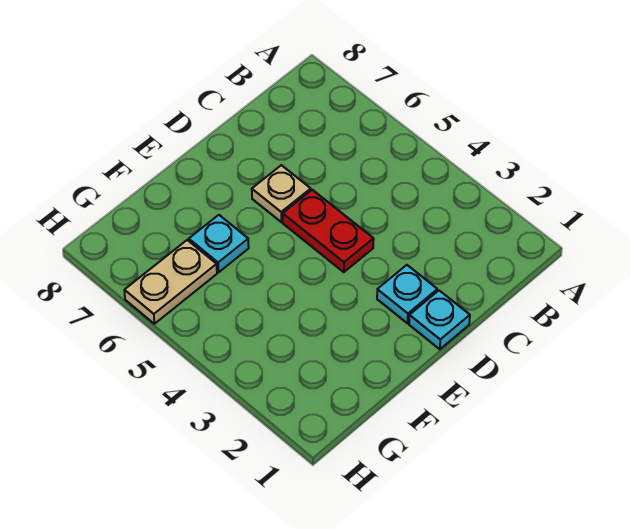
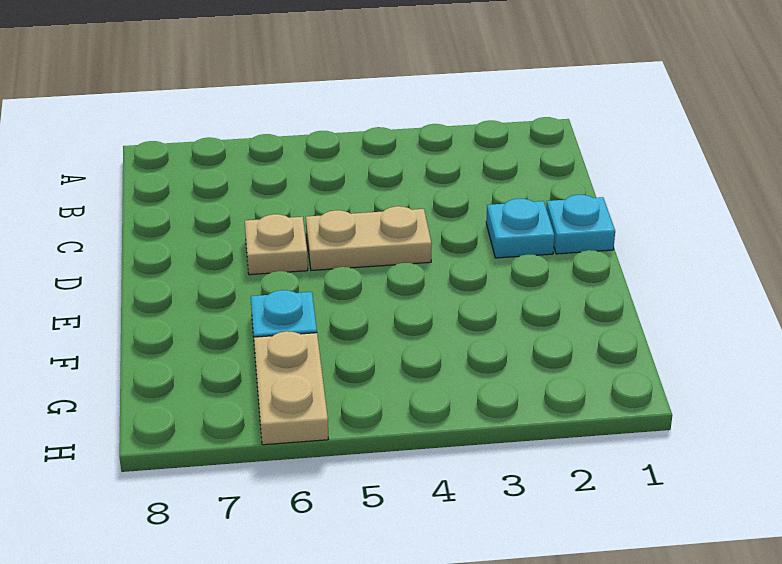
red 1x2 plate [283,190,374,272] -> tan 1x2 plate [306,206,432,270]

